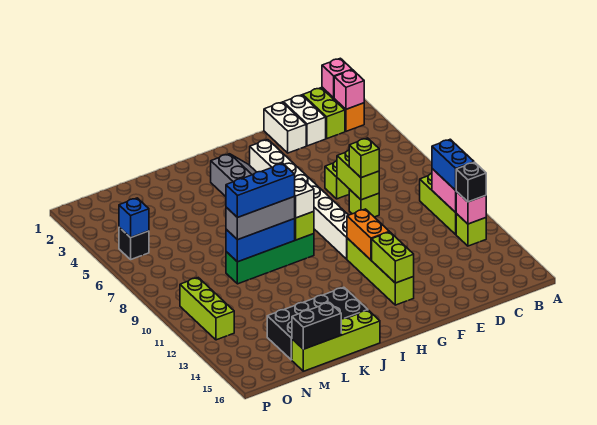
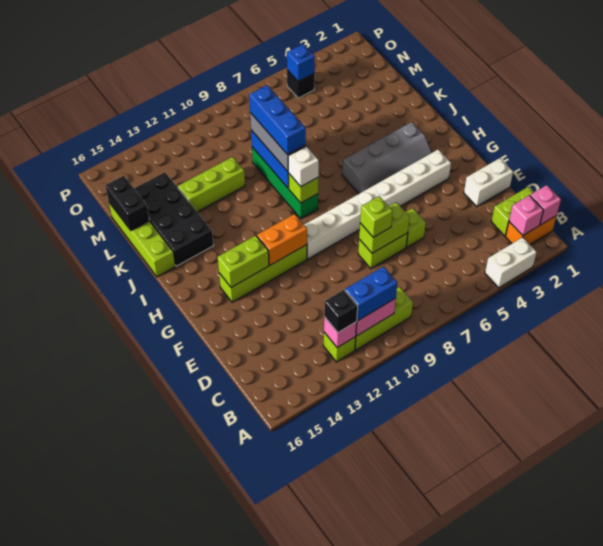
white 1x2 brick [283,95,326,146] -> white 1x2 brick moved to [485,237,537,288]
lime 1x1 brick [349,189,379,217] -> lime 1x2 brick [358,233,408,269]
lime 1x3 brick [180,278,234,340] -> lime 1x3 brick moved to [178,157,245,212]

